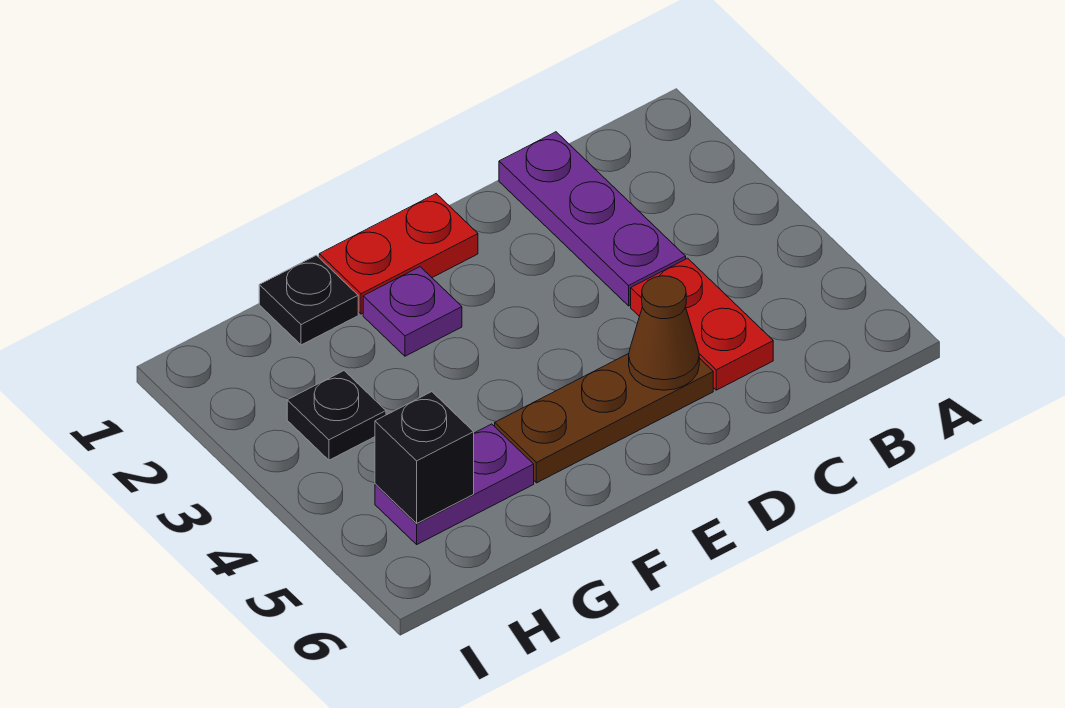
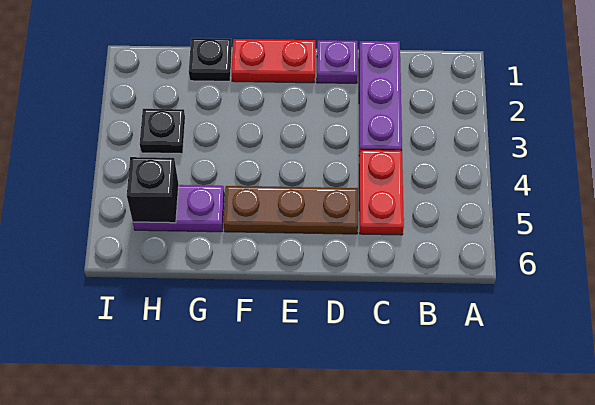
brown 1x1 cone [629,276,699,390] -> none
purple 1x1 plate [363,267,462,356] -> purple 1x1 plate moved to [317,40,358,83]

